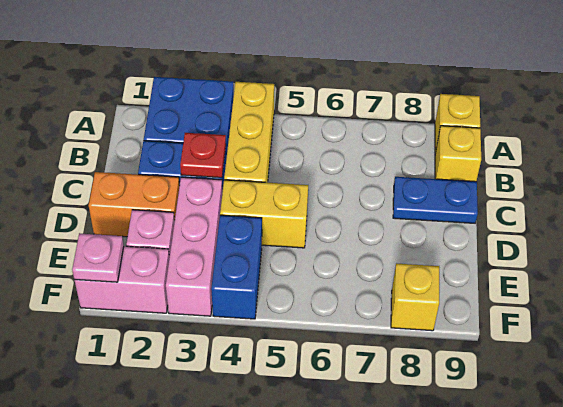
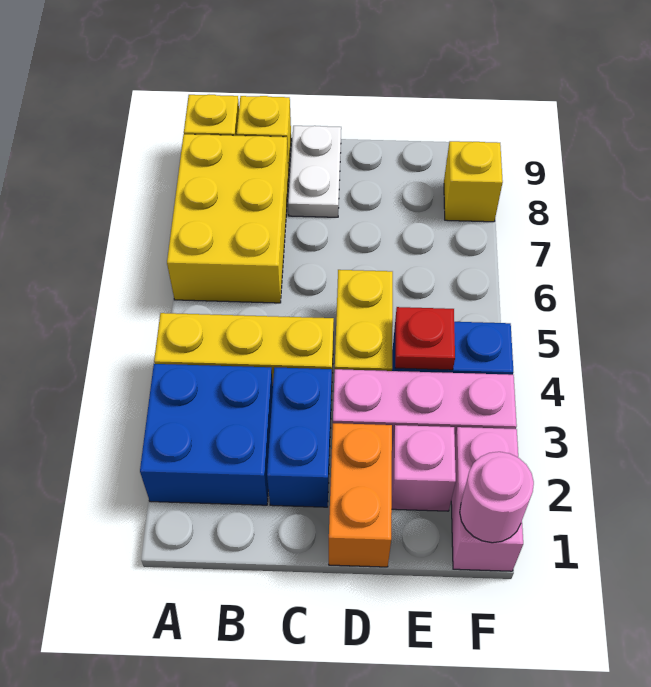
none -> yellow 2x3 brick [167,134,289,303]
red 1x1 plate [180,133,226,178] -> red 1x1 plate moved to [395,307,455,370]
blue 1x2 plate [393,177,478,223] -> white 1x2 plate [288,126,341,217]
pink 1x1 plate [72,233,124,282] -> pink 1x1 round brick [460,452,534,543]

